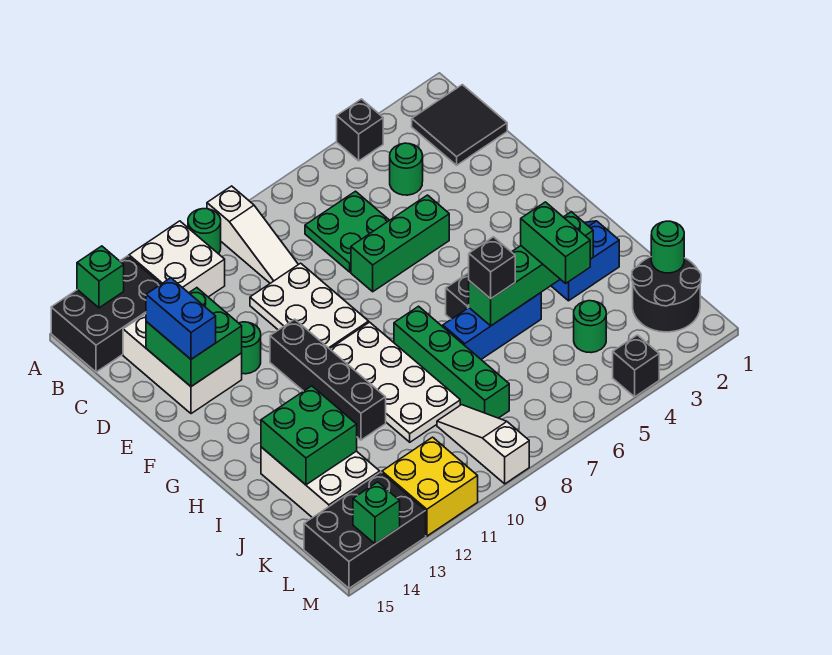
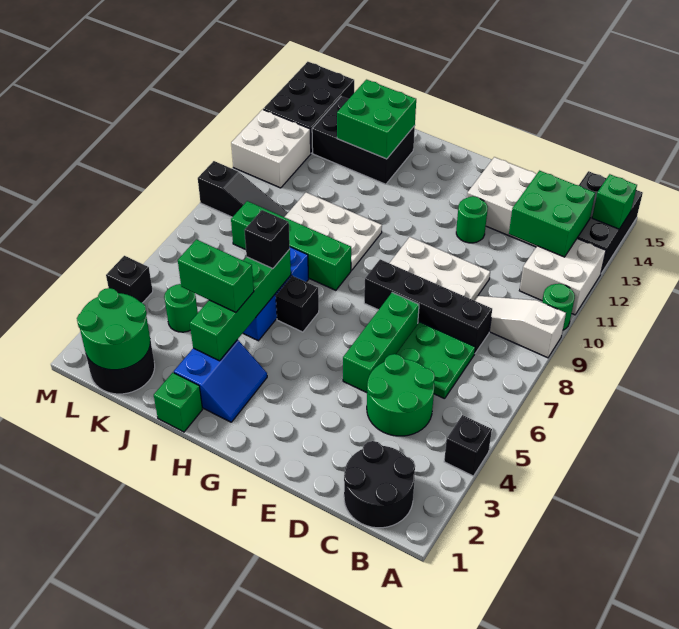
black 2x2 tile [412,85,507,165] -> black 2x2 round brick [344,441,415,528]
green 1x1 round brick [390,143,423,195] -> green 2x2 round brick [367,354,435,436]
green 2x2 brick [146,288,242,387] -> green 2x2 brick moved to [509,171,595,257]
blue 1x2 brick [146,278,216,359] -> none
black 1x4 brick [270,319,386,440] -> black 1x4 brick moved to [364,259,492,353]
white 2x4 plate [330,322,460,442] -> white 2x3 plate [285,192,382,270]
white 2x3 brick [261,447,380,518] -> black 2x3 brick [312,96,415,184]
green 1x1 round brick [651,221,684,273] -> green 2x2 round brick [77,288,150,370]
white 1x3 slope [437,405,529,484] -> black 1x3 slope [198,161,288,217]
yellow 2x2 brick [382,437,478,536] -> white 2x2 brick [231,110,311,188]
green 1x1 brick [353,482,400,544] -> green 1x1 brick moved to [154,373,203,432]

